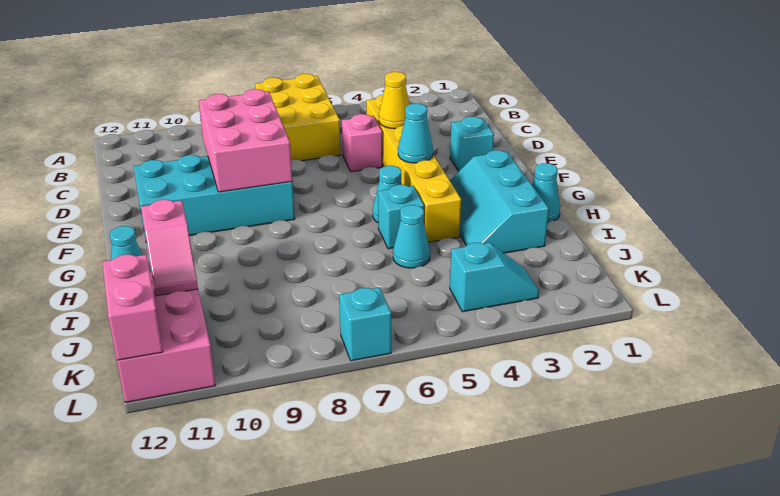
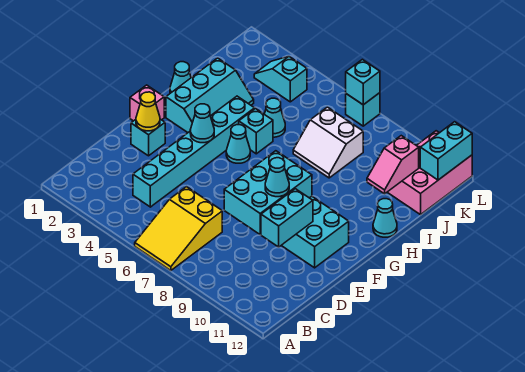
yellow 2x3 brick [255,74,341,161] -> yellow 2x3 slope [135,187,222,271]
yellow 1x6 brick [366,95,461,242] -> cyan 1x6 brick [133,96,255,207]
yellow 1x1 cone [379,72,410,129] -> yellow 1x1 cone moved to [136,92,160,131]
pink 1x1 brick [342,114,382,172] -> pink 1x1 brick moved to [130,85,164,121]
pink 2x3 brick [199,89,292,192] -> cyan 2x3 brick [224,151,312,234]
none -> cyan 1x2 brick [261,189,313,247]
none -> cyan 1x1 cone [265,158,289,197]
none -> white 2x2 slope [293,107,363,178]
pink 1x2 slope [141,200,198,296] -> pink 1x2 slope turned to [367,136,419,194]
pink 1x2 brick [102,255,163,360] -> cyan 1x2 brick [420,122,472,180]
none -> cyan 1x1 brick [346,59,380,105]

